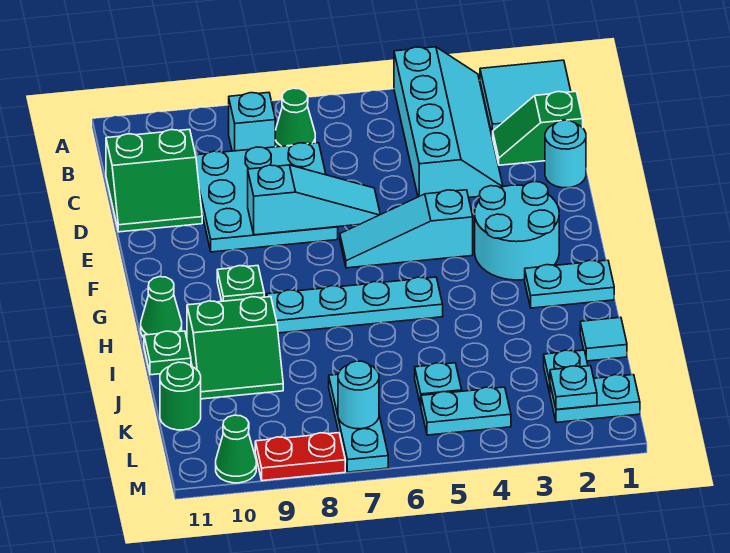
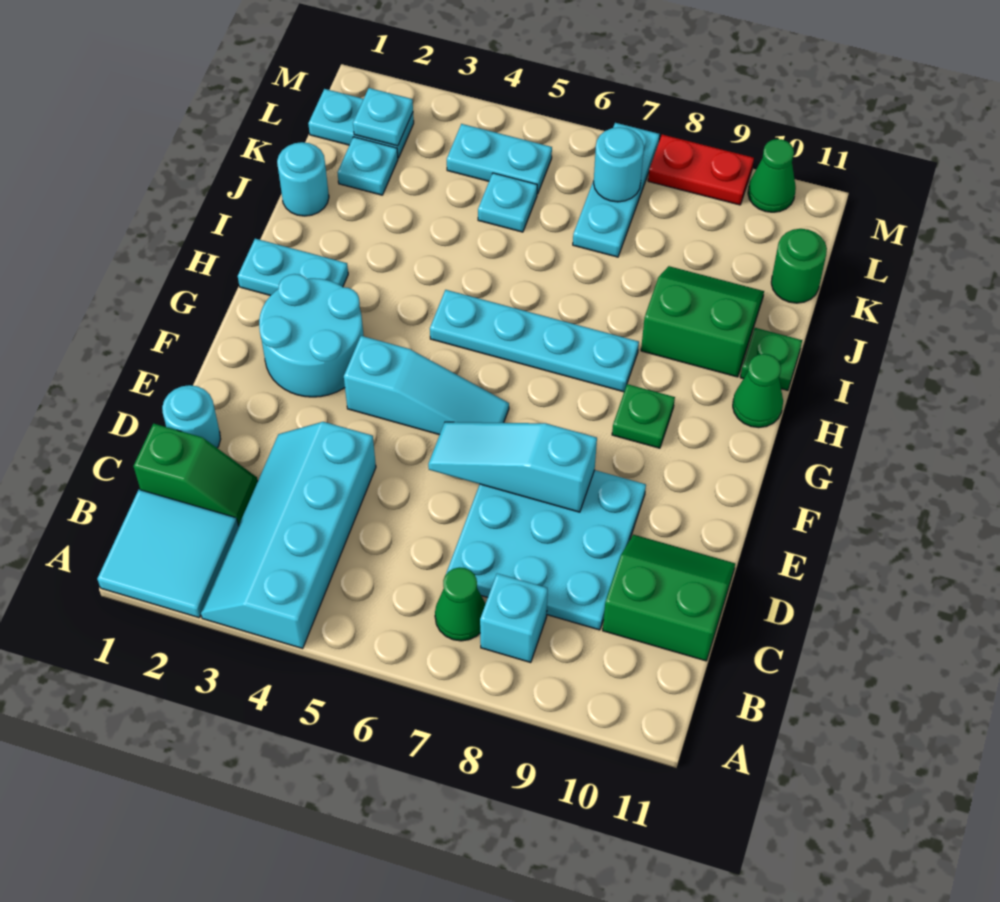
cyan 1x1 tile [580,317,627,361] -> cyan 1x1 round brick [277,142,329,216]

